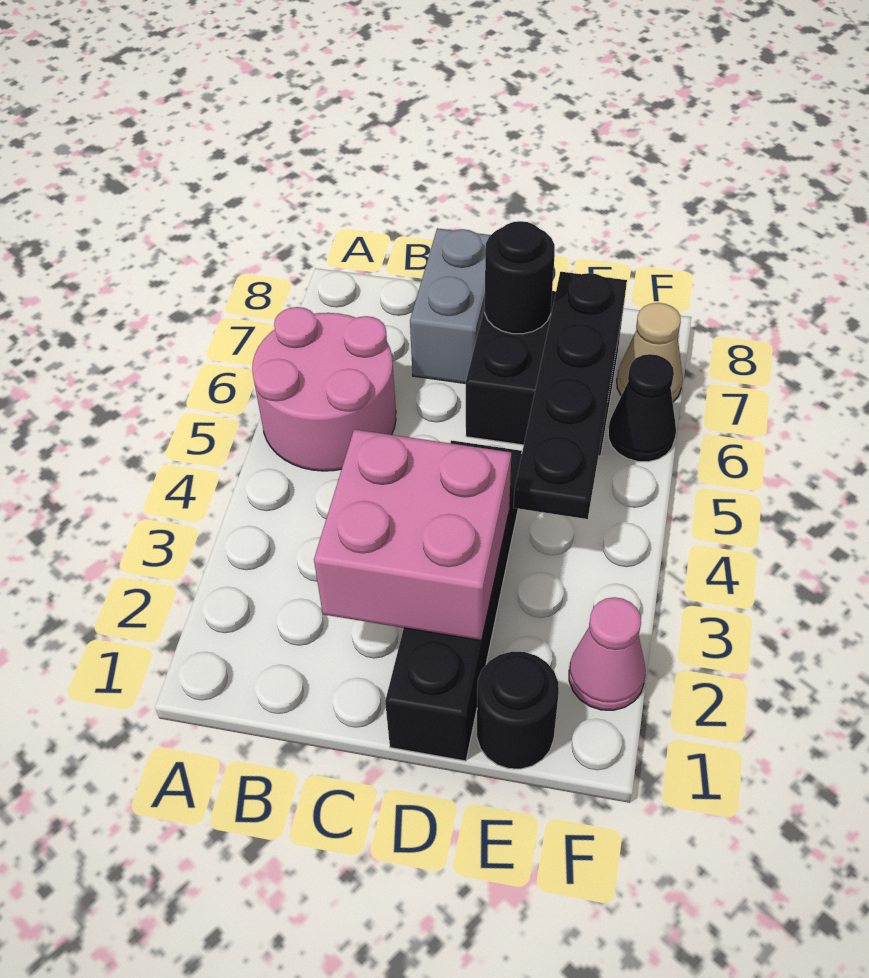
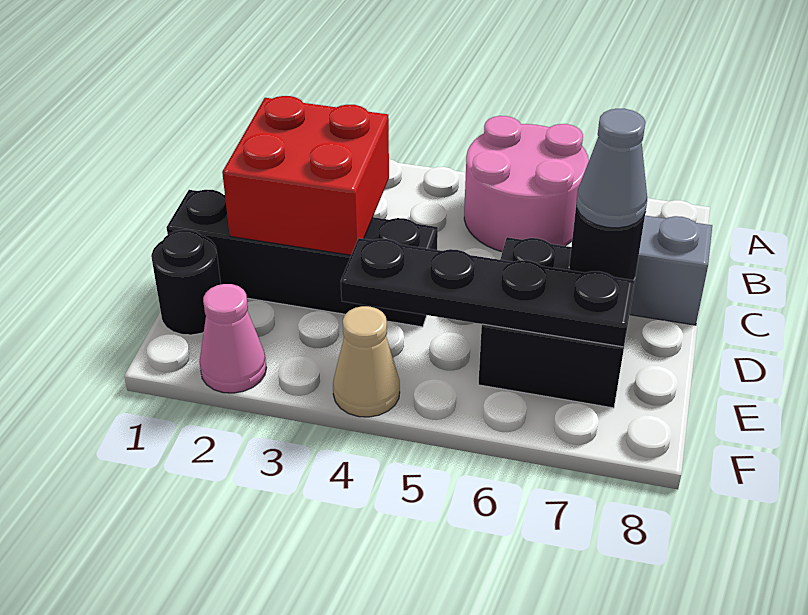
pink 2x2 brick [314,429,511,641] -> red 2x2 brick [222,96,389,255]
none -> grey 1x1 cone [576,109,647,228]
black 1x1 cone [608,354,676,462] -> none
tan 1x1 cone [617,303,683,402] -> tan 1x1 cone moved to [333,306,400,417]

